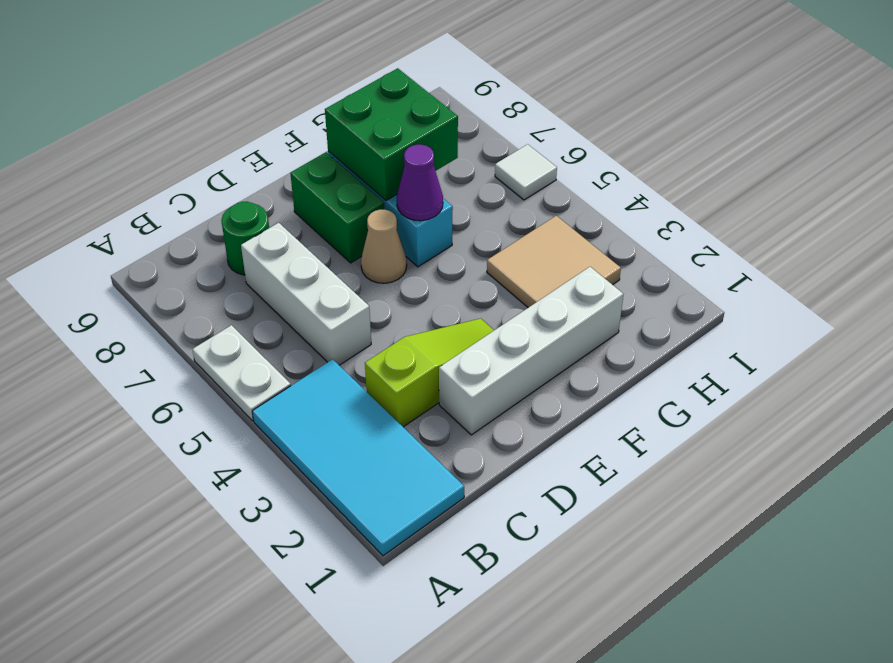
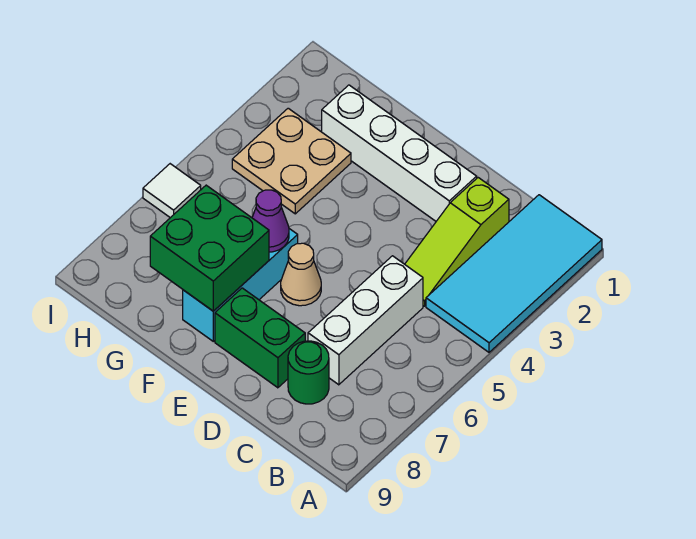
white 1x2 plate [192,325,291,421] -> none
lime 1x3 slope [365,318,494,427] -> lime 1x3 slope turned to [405,178,509,306]
green 1x2 brick [290,152,385,263] -> green 1x2 brick turned to [215,288,305,388]
tan 2x2 tile [487,216,621,308] -> tan 2x2 plate [232,108,351,214]

